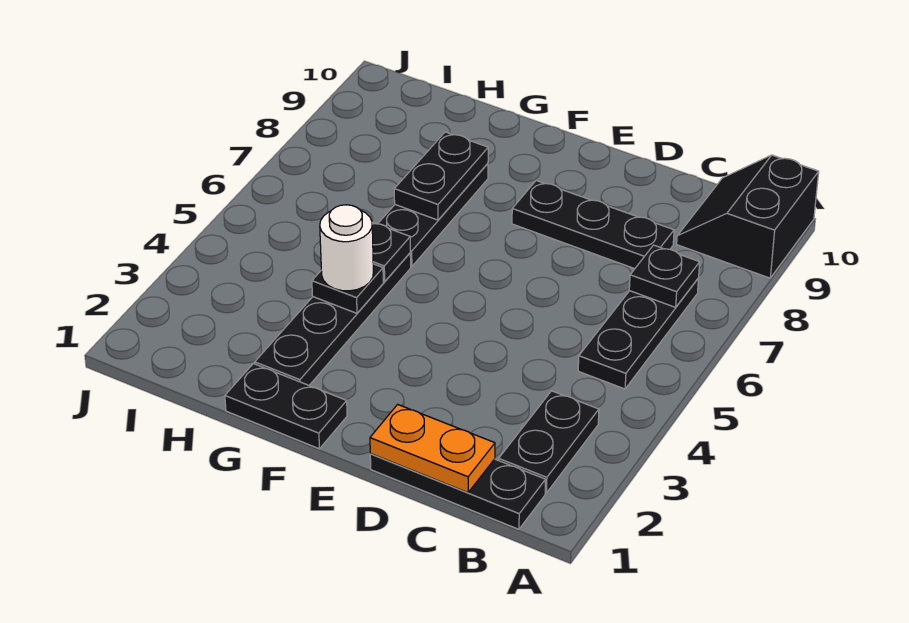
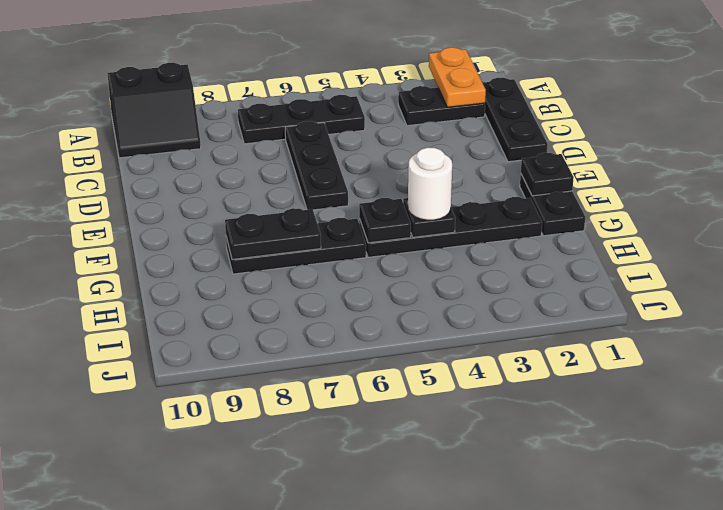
black 1x1 plate [629,245,700,307] -> black 1x1 plate moved to [521,153,574,196]
orange 1x2 plate [370,404,495,493] -> orange 1x2 plate moved to [429,47,486,107]
black 1x3 plate [512,181,674,269] -> black 1x3 plate moved to [285,121,348,210]

